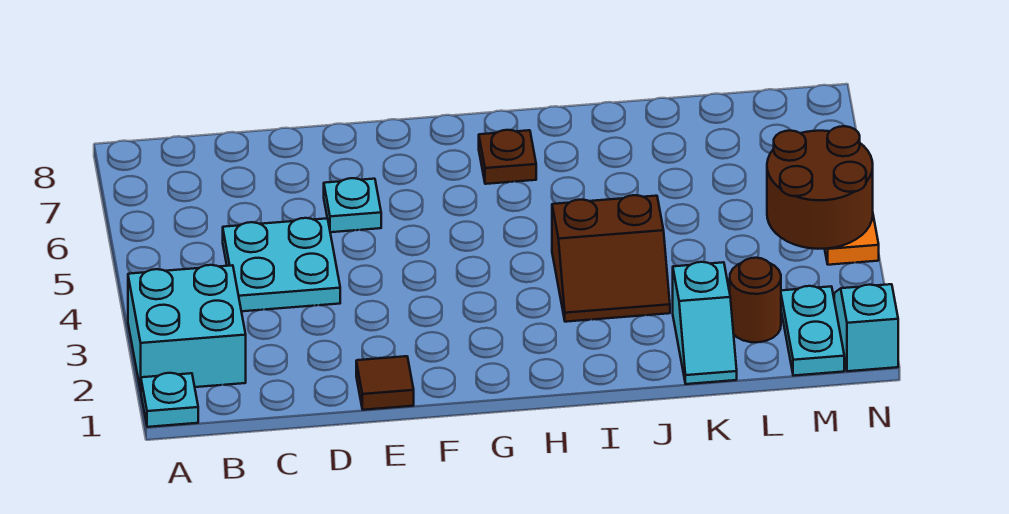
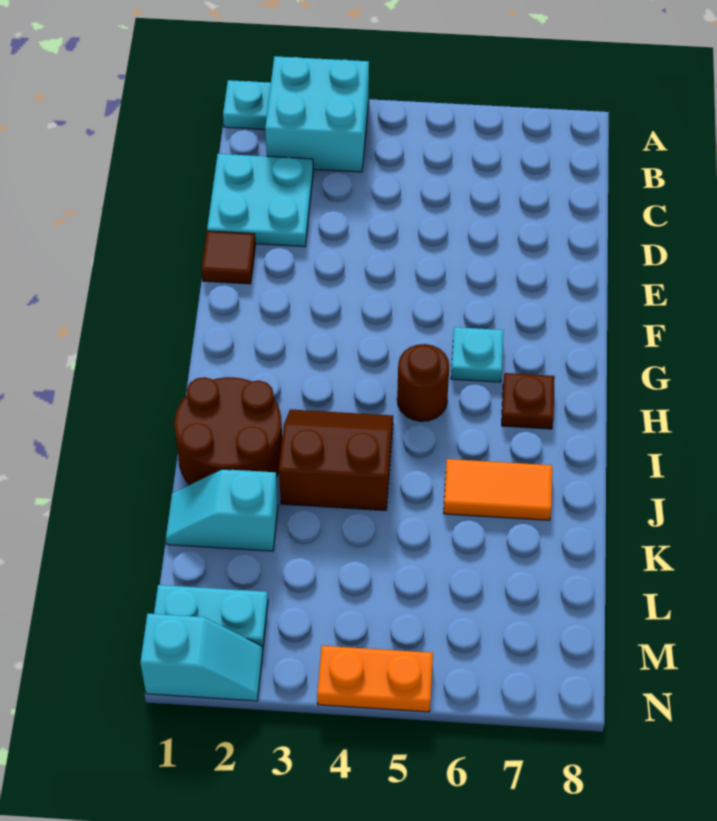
cyan 2x2 plate [223,218,340,311] -> cyan 2x2 plate moved to [207,154,313,247]
cyan 1x1 plate [324,178,381,232] -> cyan 1x1 plate moved to [451,327,503,382]
brown 2x2 slope [552,195,670,322] -> brown 2x2 slope turned to [279,409,393,510]
none -> orange 1x2 tile [444,459,552,520]
brown 1x1 round brick [730,258,781,342] -> brown 1x1 round brick moved to [397,344,449,421]
brown 2x2 round brick [767,126,873,249] -> brown 2x2 round brick moved to [174,377,282,485]

